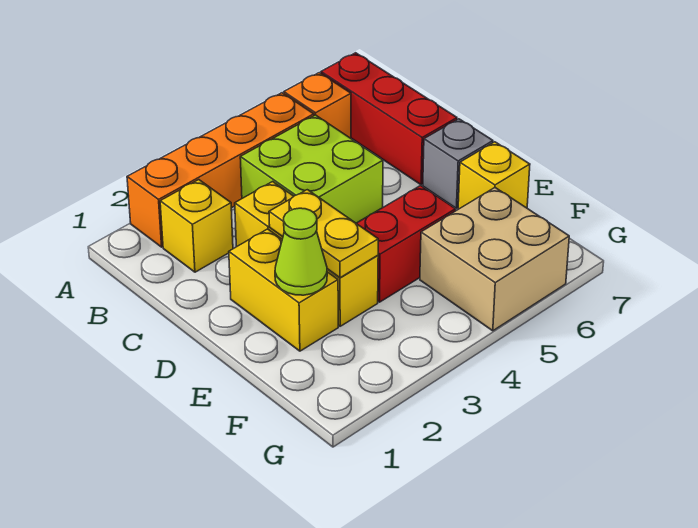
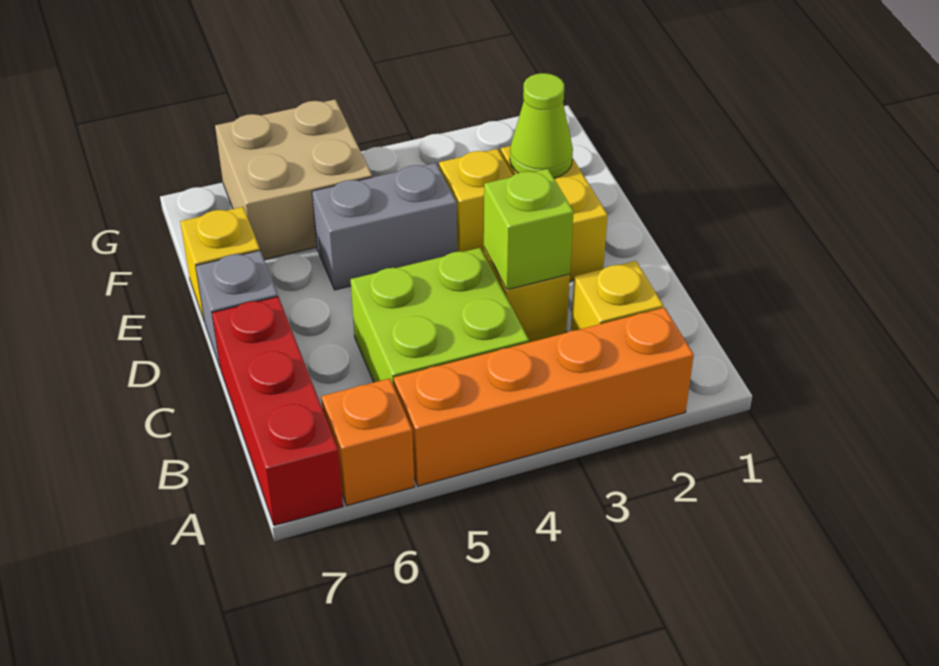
none -> lime 1x1 brick [484,169,574,290]
yellow 1x2 plate [269,190,378,278] -> none
red 1x2 brick [356,185,456,302] -> grey 1x2 brick [312,163,457,290]

